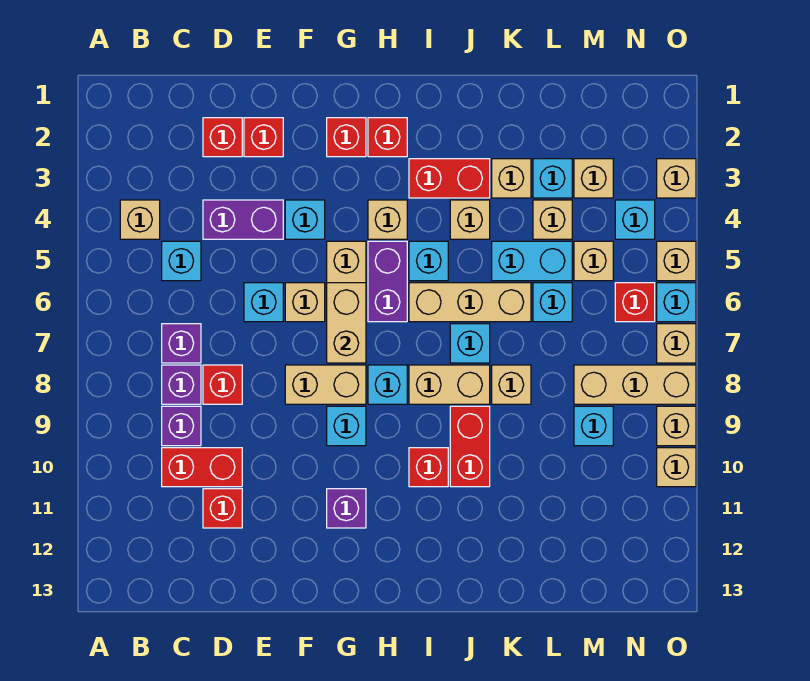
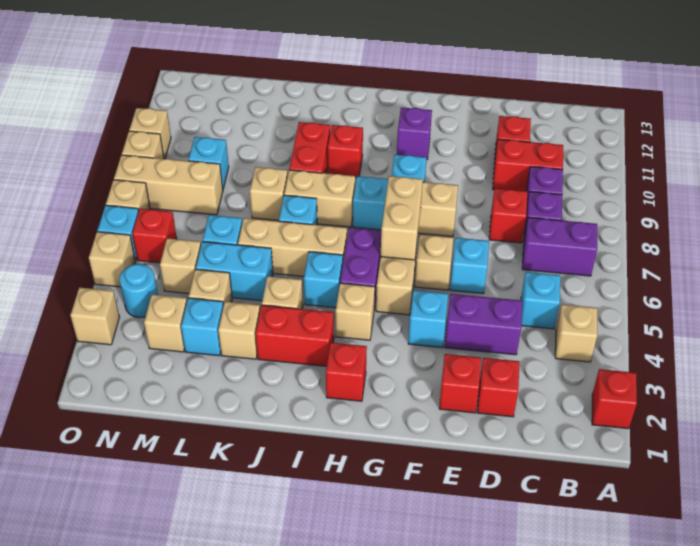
purple 1x1 brick [162,324,201,363] -> purple 1x2 brick [522,218,597,276]
red 1x1 brick [327,118,366,157] -> red 1x1 brick moved to [592,369,637,429]
cyan 1x1 brick [615,200,655,239] -> cyan 1x1 round brick [119,264,158,318]

